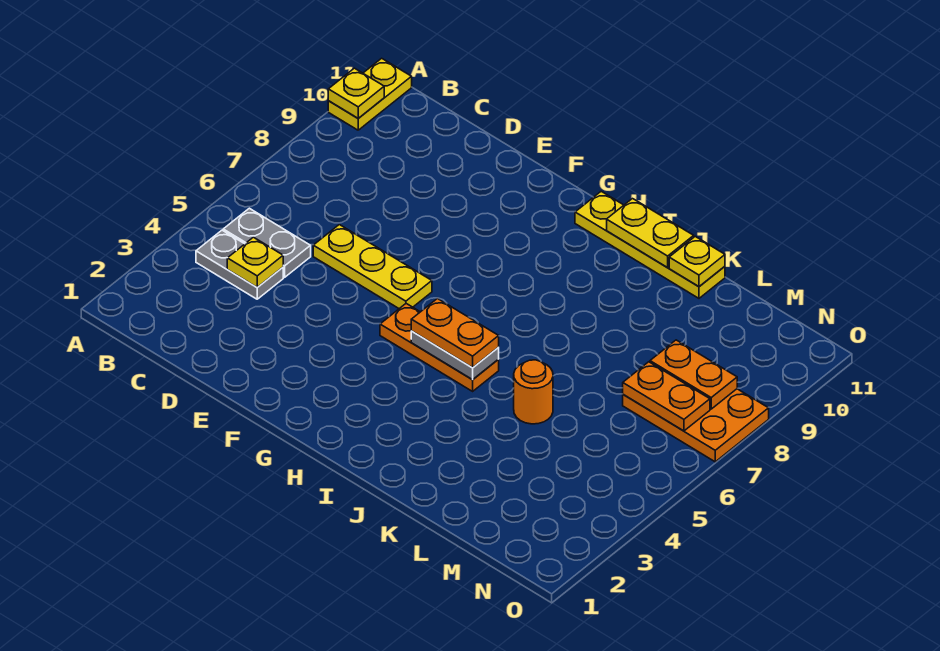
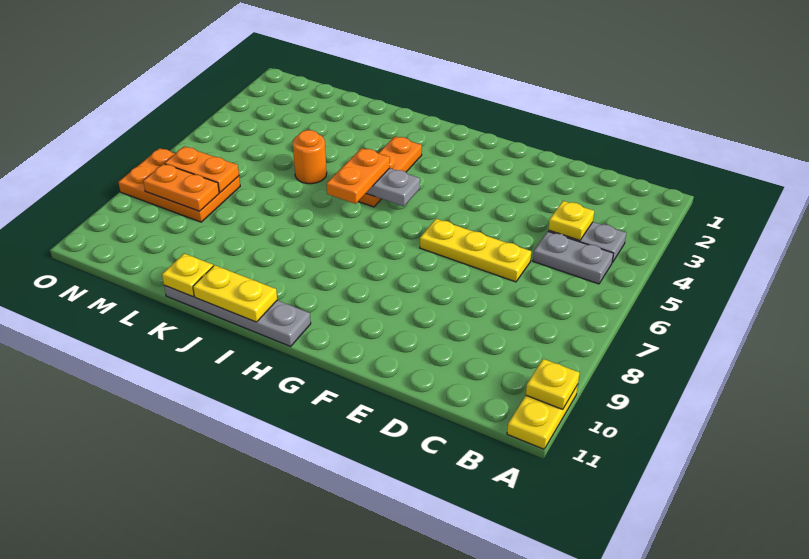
orange 1x3 plate [380,304,499,391] -> orange 1x3 plate turned to [358,137,422,207]
orange 1x2 plate [411,299,499,368] -> orange 1x2 plate turned to [326,148,390,204]
yellow 1x4 plate [575,191,725,298] -> grey 1x4 plate [164,285,311,346]

